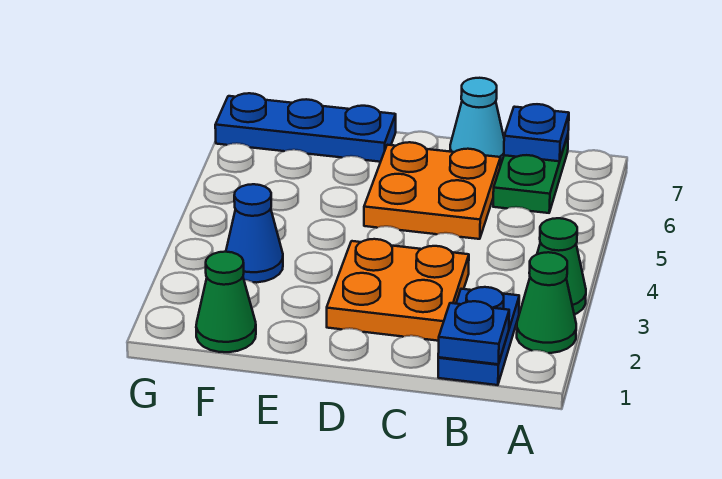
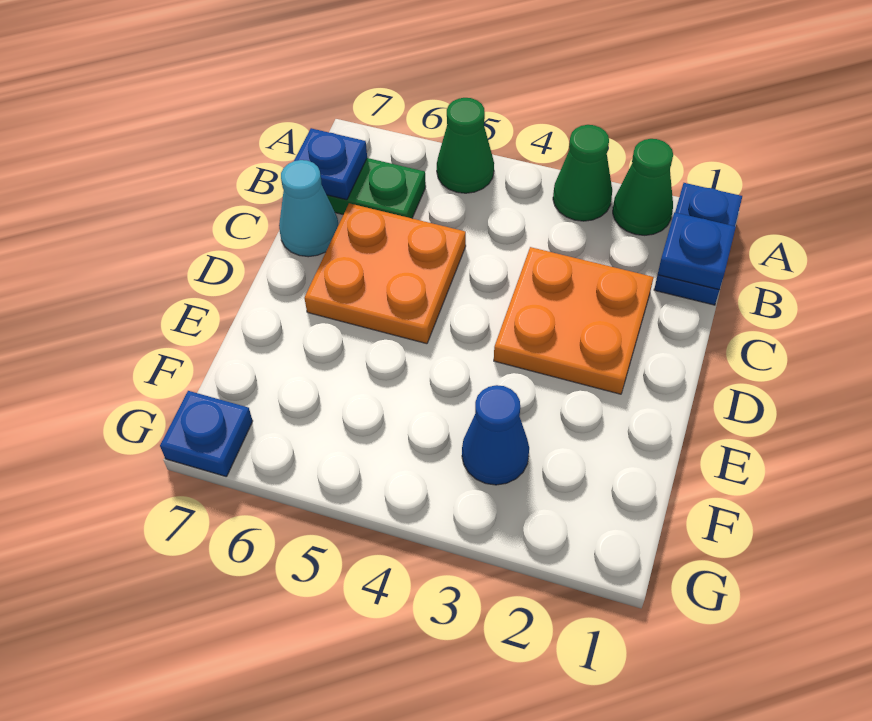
blue 1x2 plate [438,287,519,385] -> blue 1x2 plate turned to [654,183,742,305]
blue 1x3 plate [215,93,396,162] -> blue 1x1 plate [160,391,253,476]
green 1x1 cone [196,252,256,352] -> green 1x1 cone moved to [437,98,494,193]

